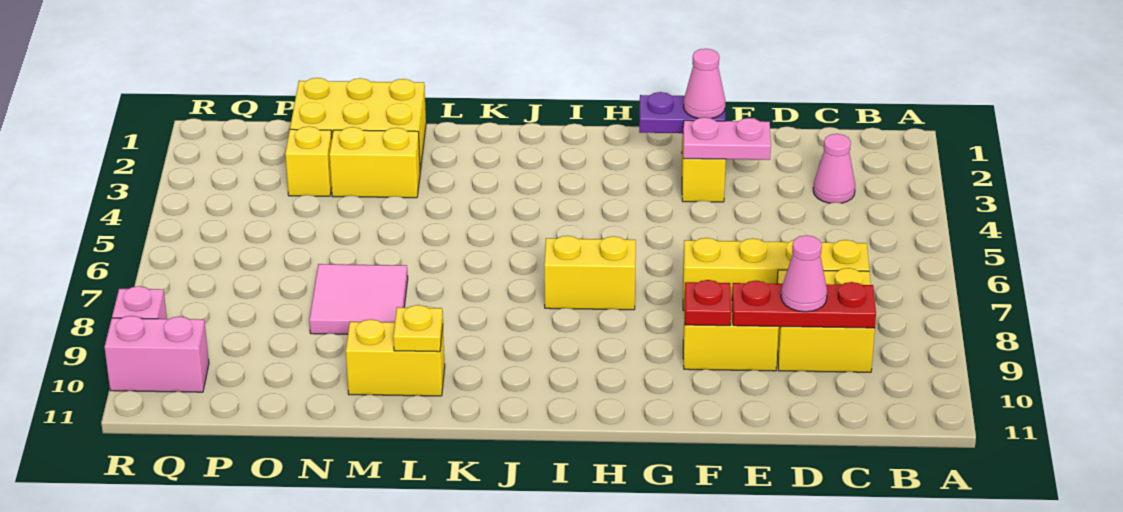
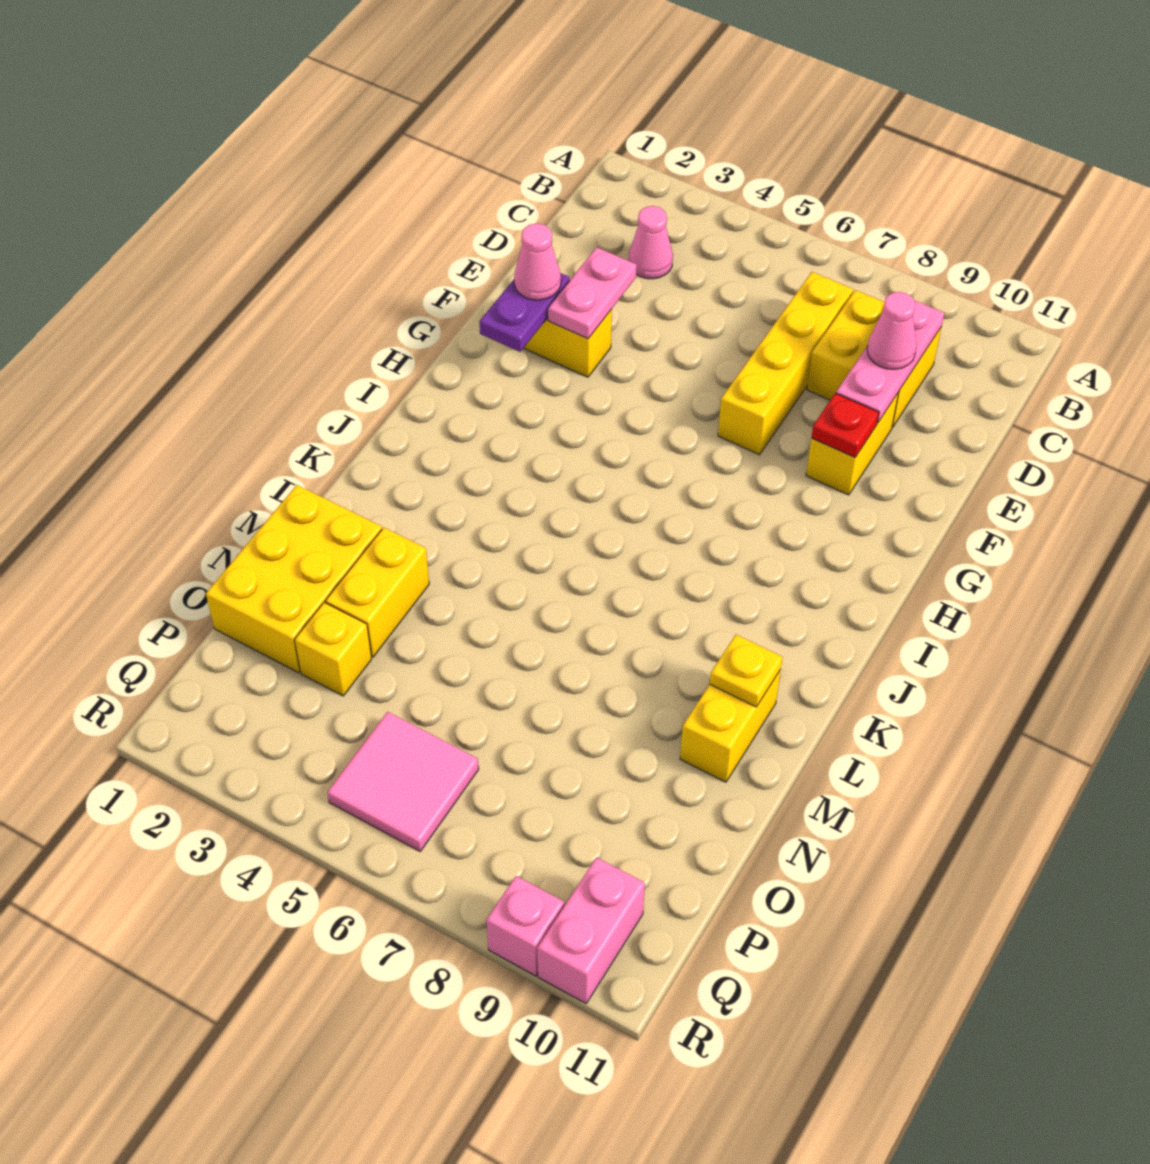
red 1x3 plate [732,281,876,328] -> pink 1x3 plate [836,300,944,423]
yellow 1x2 brick [544,236,636,310] -> none
pink 2x2 tile [309,264,408,334] -> pink 2x2 tile moved to [327,712,479,851]

